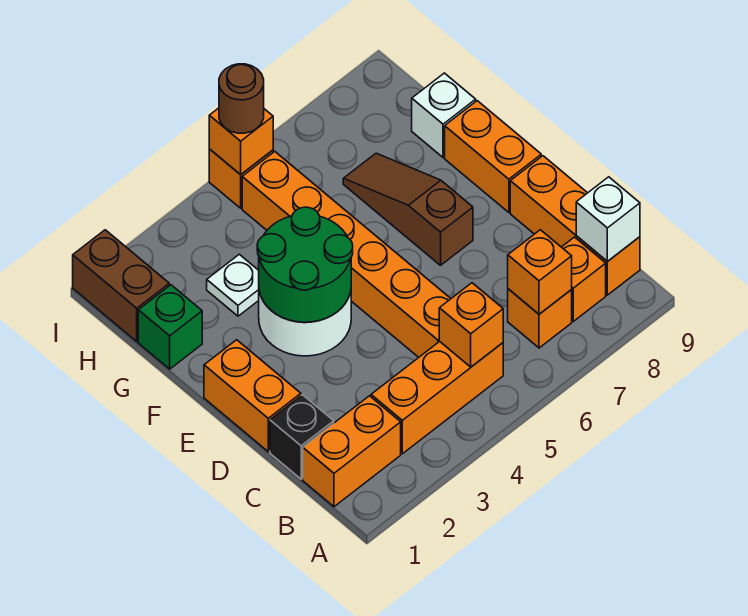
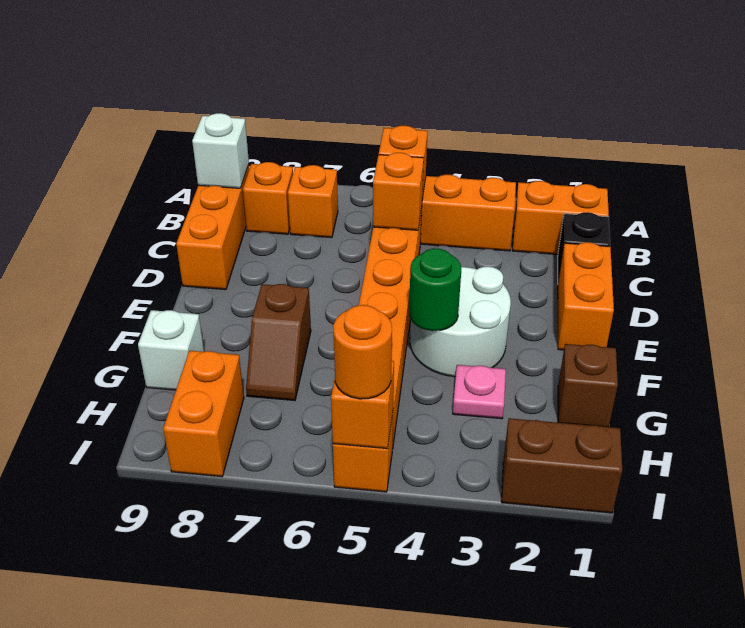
orange 1x1 brick [508,230,572,314] -> orange 1x1 brick moved to [373,153,424,230]
green 2x2 round brick [257,207,353,322] -> green 1x1 round brick [409,249,461,331]
brown 1x3 slope [343,153,473,265] -> brown 1x2 slope [246,284,311,401]
orange 1x2 brick [445,101,541,212] -> orange 1x2 brick moved to [163,351,244,477]
green 1x1 brick [138,285,202,369] -> brown 1x1 brick [558,344,618,427]
white 1x1 plate [207,254,259,316] -> pink 1x1 plate [453,365,506,419]
brown 1x2 brick [73,230,169,342] -> brown 1x2 brick turned to [501,418,622,513]
brown 1x1 round brick [219,64,264,133] -> orange 1x1 round brick [333,305,392,399]

